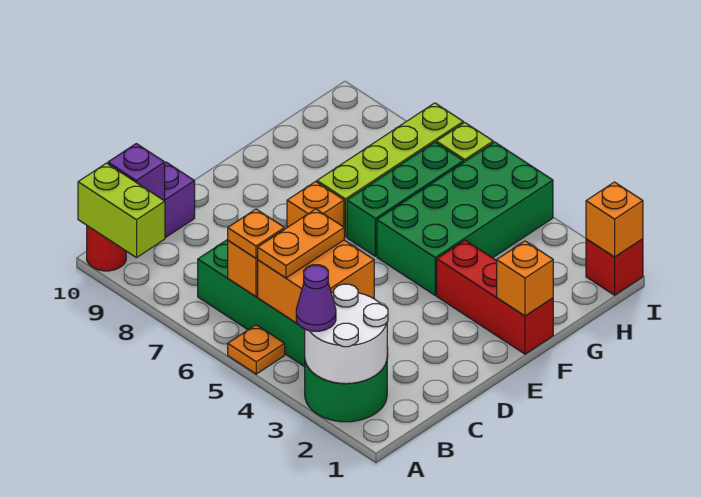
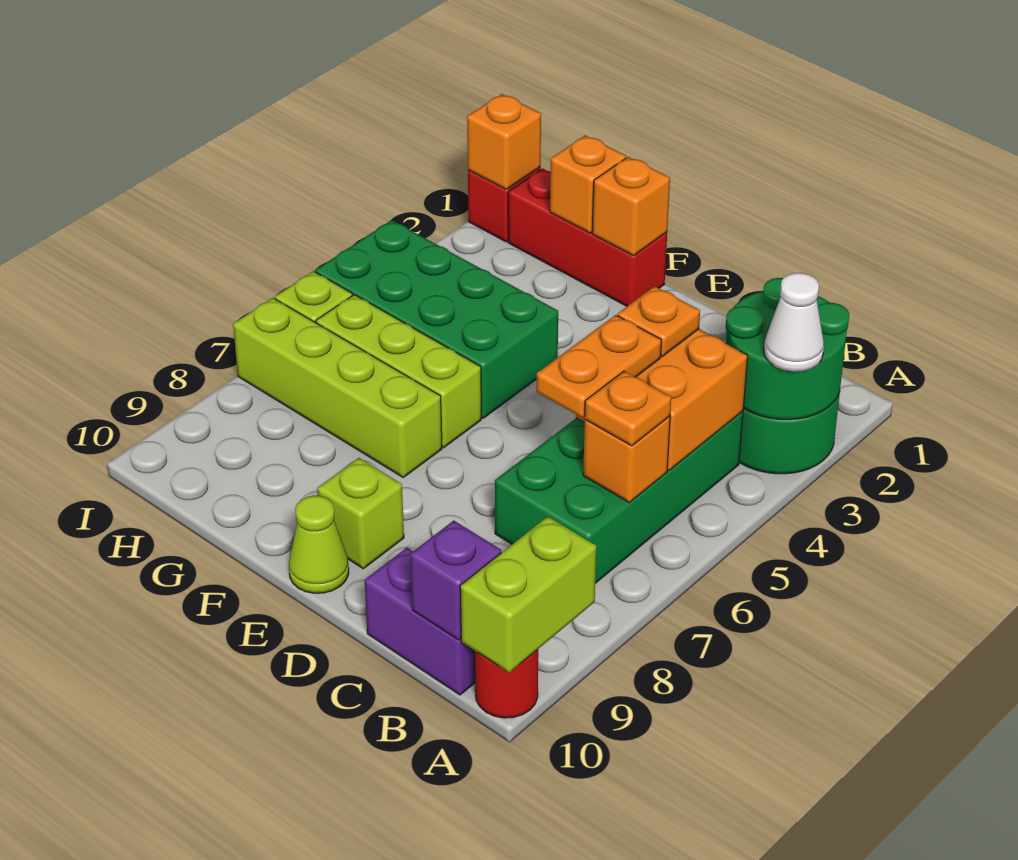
white 2x2 round brick [305,284,388,384] -> green 2x2 round brick [726,278,849,420]
purple 1x1 cone [296,266,336,331] -> white 1x1 cone [764,273,824,372]
orange 1x1 plate [228,325,285,374] -> orange 1x1 plate moved to [617,286,700,356]
orange 1x2 plate [258,209,344,278] -> orange 1x2 plate turned to [537,315,661,418]
orange 1x1 brick [287,182,344,227] -> orange 1x1 brick moved to [550,135,626,233]
none -> lime 1x1 brick [317,458,404,569]
none -> lime 1x1 cone [289,496,349,593]
red 1x3 brick [437,240,553,354] -> red 1x3 brick turned to [508,169,667,306]
green 1x3 brick [347,142,463,256] -> lime 1x3 brick [316,295,481,447]

